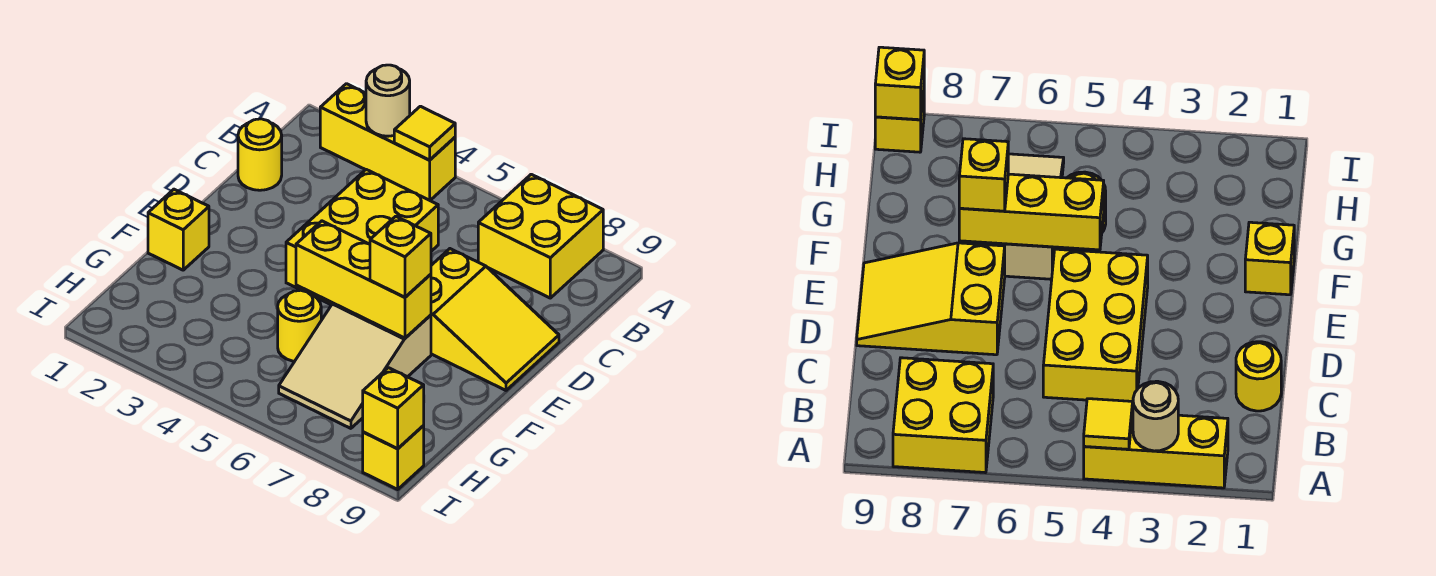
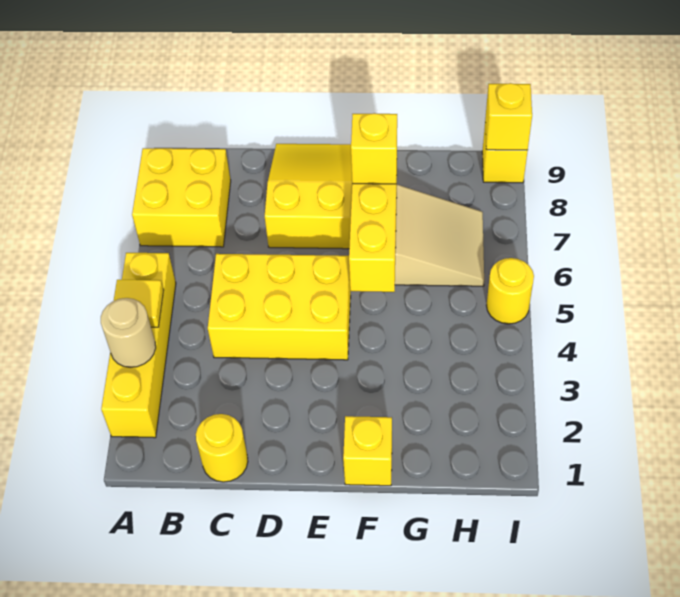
yellow 1x3 brick [320,84,455,200] -> yellow 1x4 brick [101,253,176,438]
yellow 1x1 round brick [278,290,321,361] -> yellow 1x1 round brick moved to [486,258,534,324]

